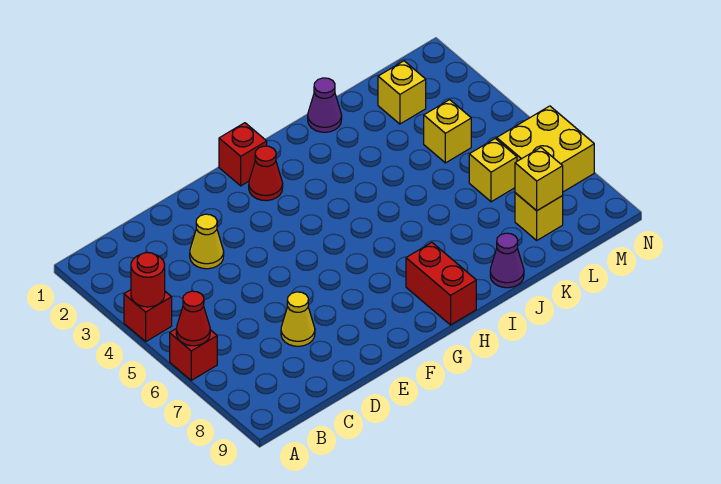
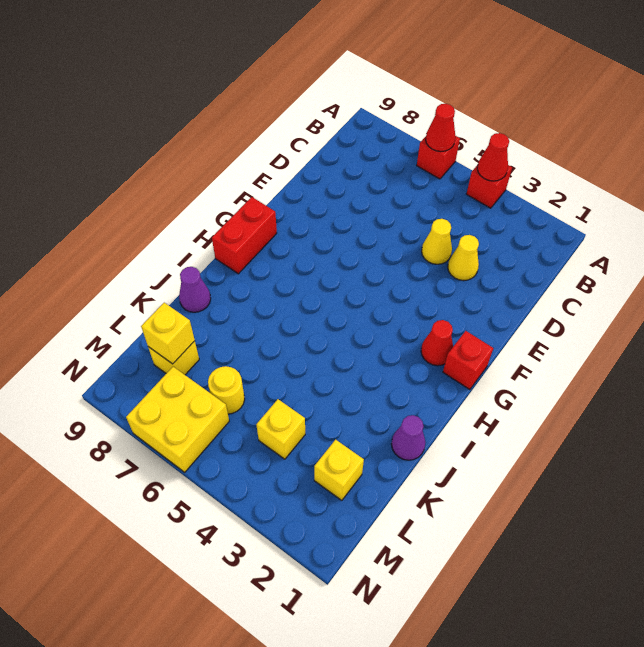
red 1x1 round brick [131,253,165,307] -> red 1x1 cone [477,133,509,181]
yellow 1x1 cone [281,292,315,346] -> yellow 1x1 cone moved to [422,219,452,264]
red 1x2 brick [406,242,476,325] -> red 1x2 brick turned to [212,197,277,274]
yellow 1x1 brick [469,138,517,202] -> yellow 1x1 round brick [208,366,245,414]

